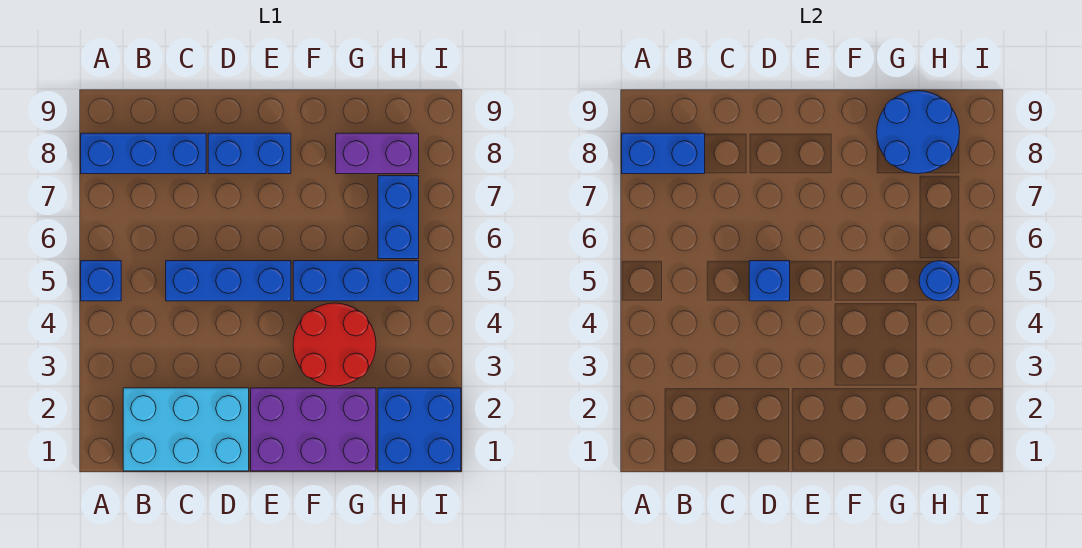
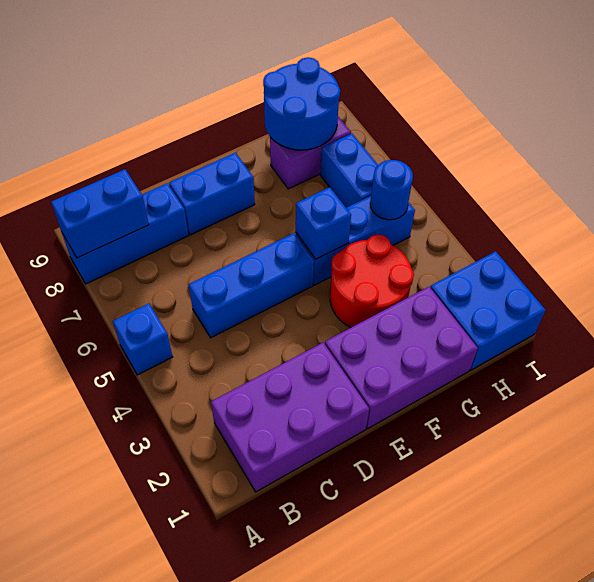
cyan 2x3 brick [123,388,249,471] -> purple 2x3 brick [211,343,369,492]
blue 1x1 brick [749,261,790,301] -> blue 1x1 brick moved to [296,187,351,259]

